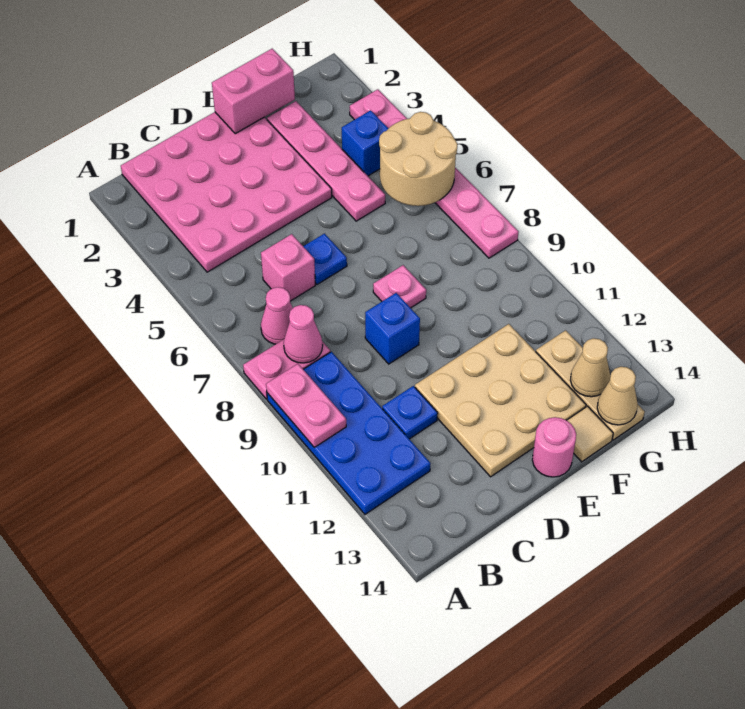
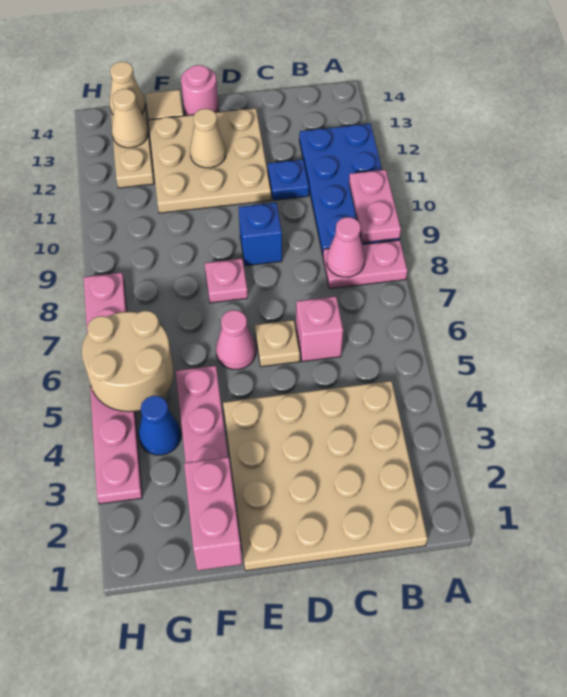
pink 4x4 plate [121,112,332,272] -> tan 4x4 plate [223,381,428,571]
pink 1x1 cone [261,287,293,344] -> pink 1x1 cone moved to [216,310,256,369]
blue 1x1 plate [303,234,347,284] -> tan 1x1 plate [255,320,300,367]
pink 1x2 brick [212,49,295,134] -> pink 1x2 brick turned to [184,457,242,570]
none -> tan 1x1 cone [190,109,226,168]
blue 1x1 brick [342,110,389,176] -> blue 1x1 cone [139,396,181,455]

